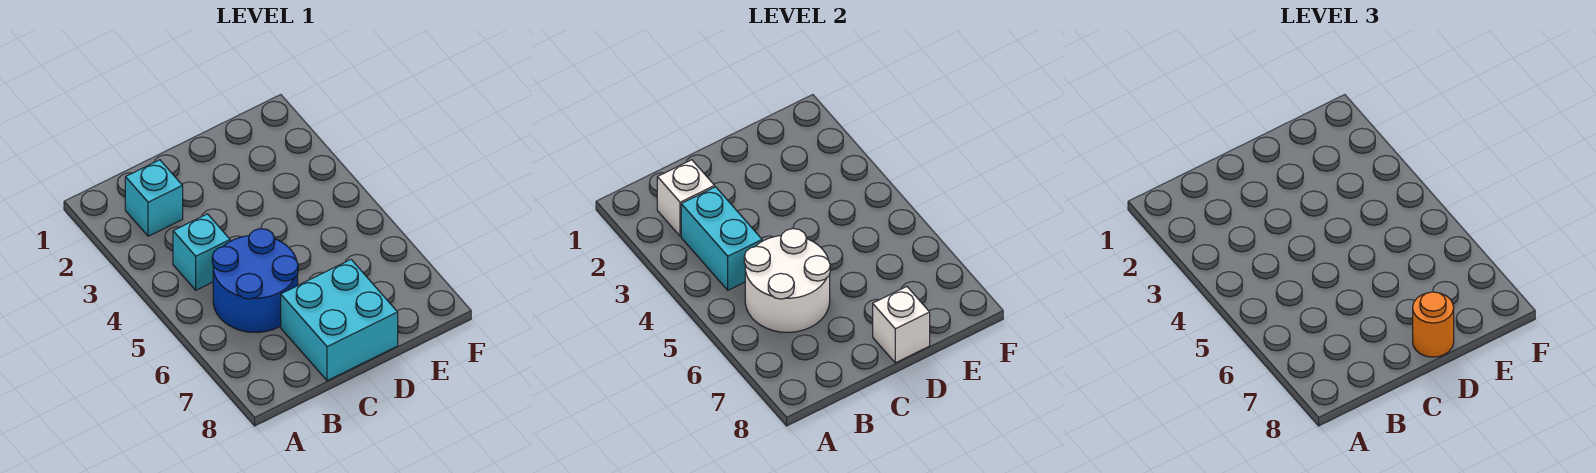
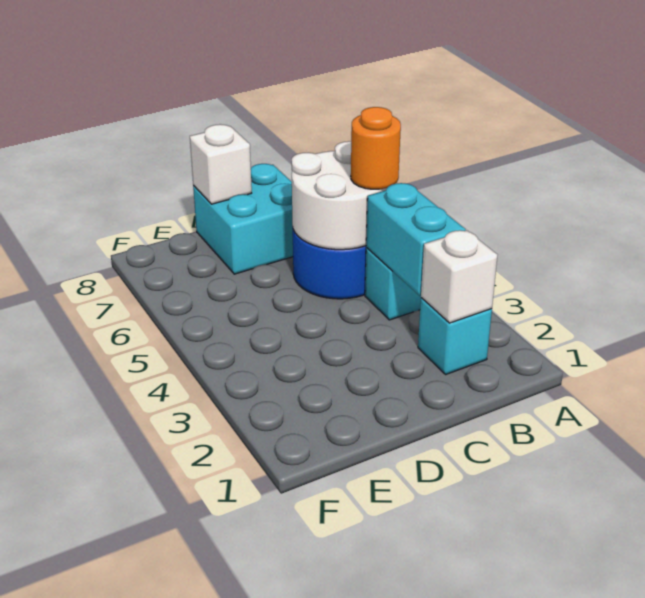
orange 1x1 round brick [1413,292,1454,357] -> orange 1x1 round brick moved to [351,107,401,189]

